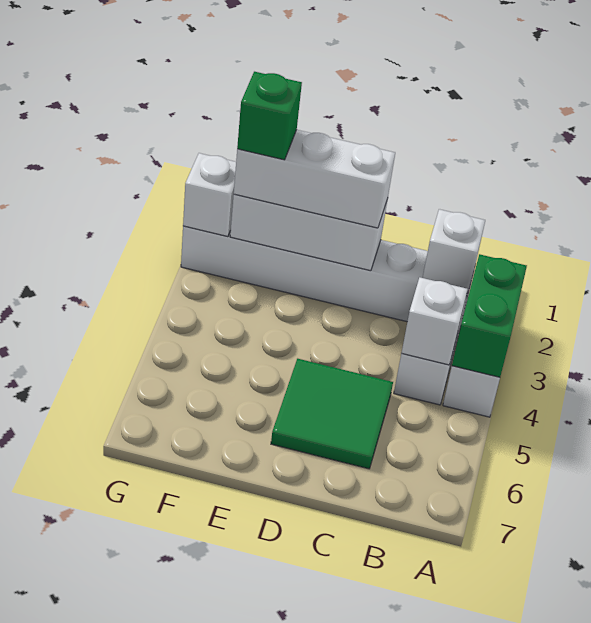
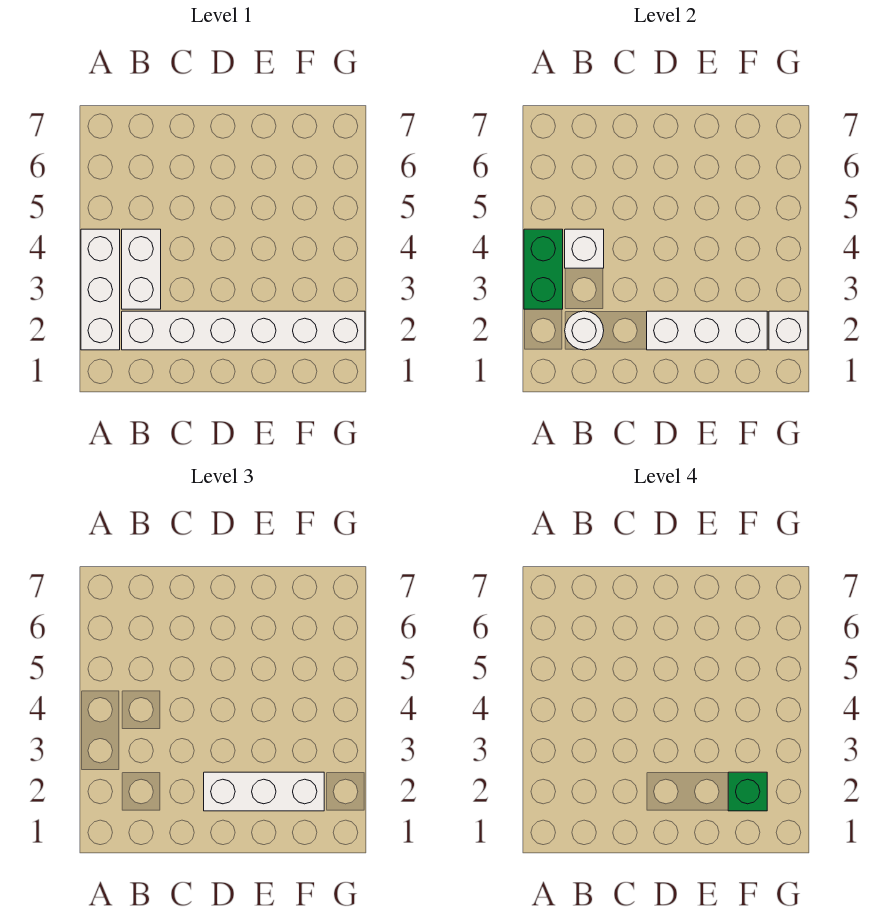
white 1x1 brick [423,209,485,294] -> white 1x1 round brick [565,311,604,350]
green 2x2 tile [271,359,393,469] -> none

